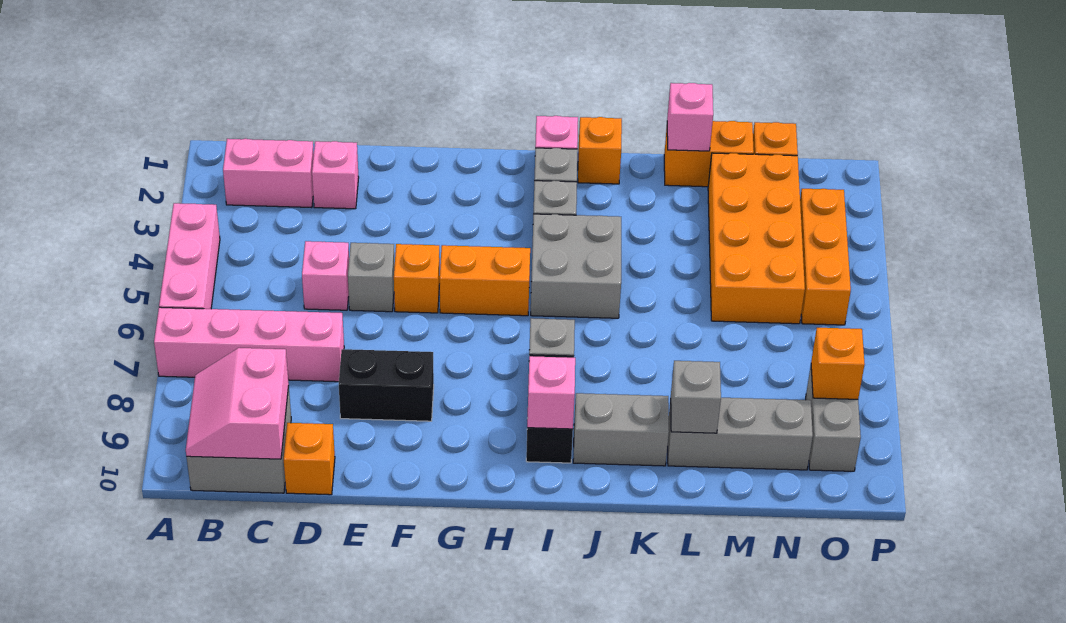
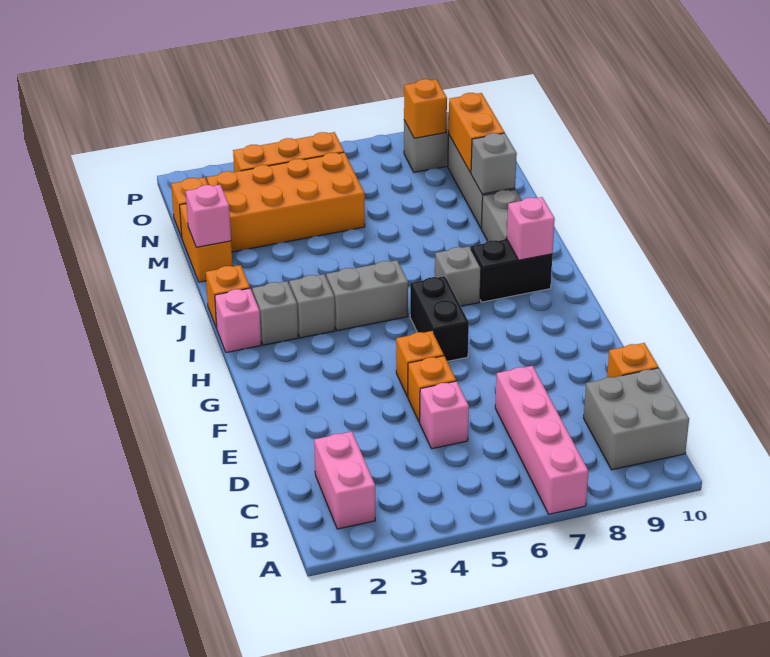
pink 1x3 brick [159,203,220,309] -> none
pink 2x2 slope [186,348,289,459] -> none
pink 1x1 brick [312,141,359,209] -> none
grey 1x1 brick [348,243,395,312] -> orange 1x1 brick [408,356,456,422]
black 1x2 brick [339,349,434,421] -> black 1x2 brick moved to [410,276,469,361]
orange 1x2 brick [440,245,530,316] -> orange 1x2 brick moved to [449,93,505,173]
grey 2x2 brick [531,214,621,318] -> grey 1x2 brick [326,260,408,331]

